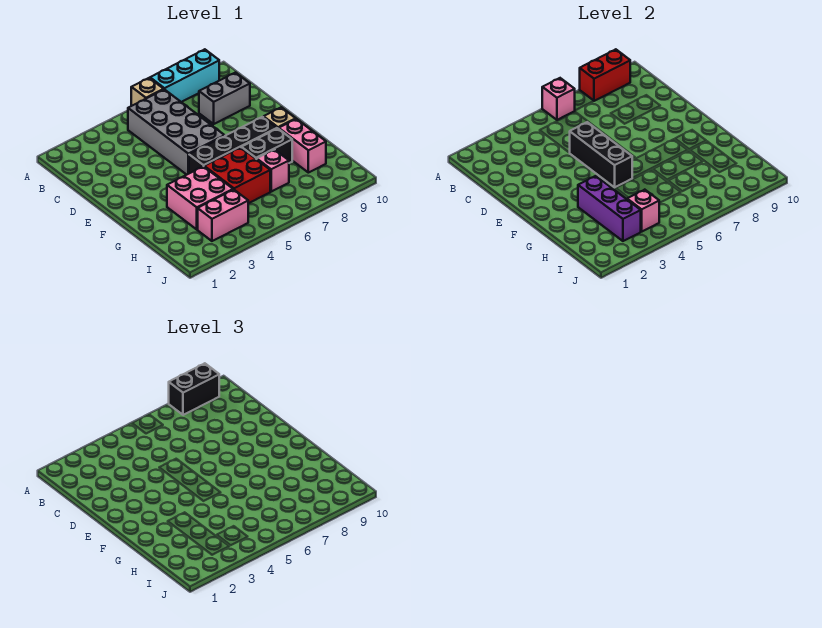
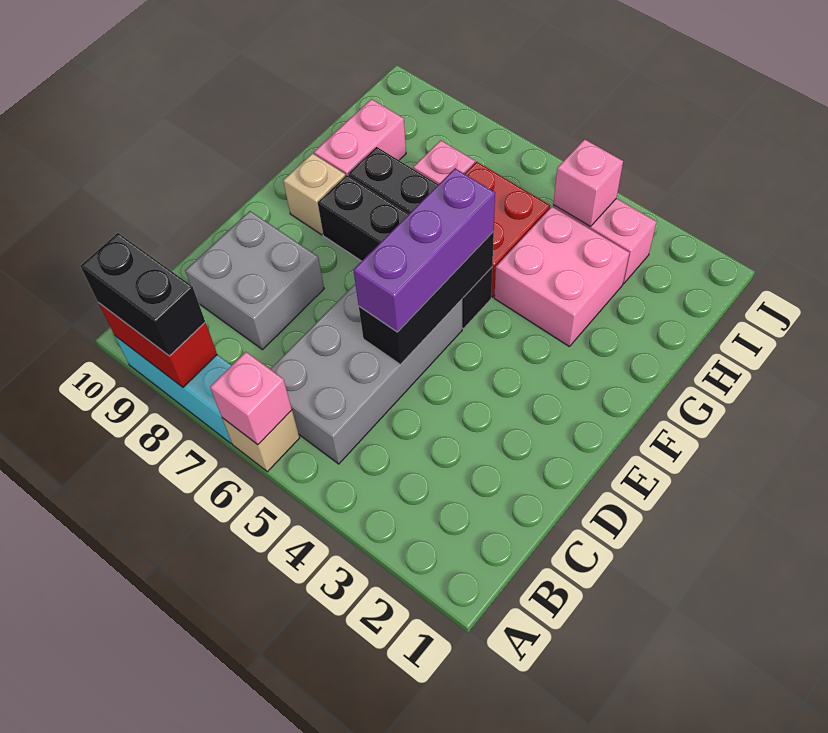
grey 1x2 brick [199,73,250,124] -> grey 2x2 brick [185,211,324,350]
purple 1x3 brick [578,176,641,241] -> purple 1x3 brick moved to [353,168,495,332]

